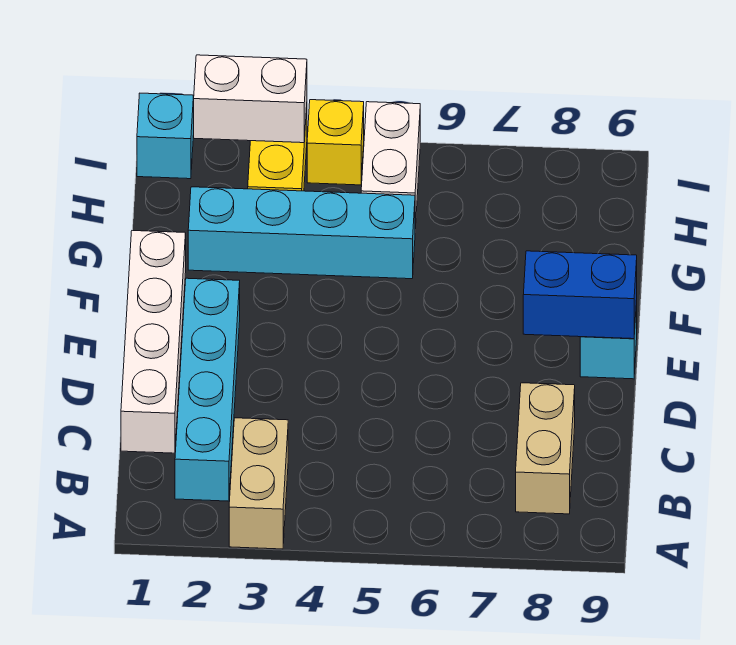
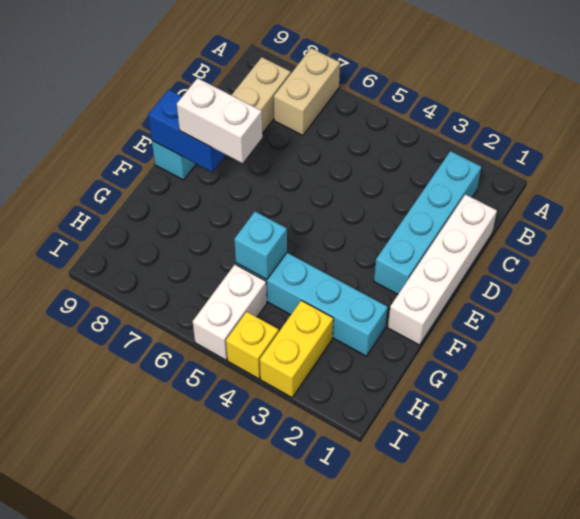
tan 1x2 brick [229,418,288,549] -> tan 1x2 brick moved to [274,48,340,135]
cyan 1x1 brick [137,93,194,179] -> cyan 1x1 brick moved to [234,212,287,279]
white 1x2 brick [194,55,307,143] -> white 1x2 brick moved to [177,78,262,163]

